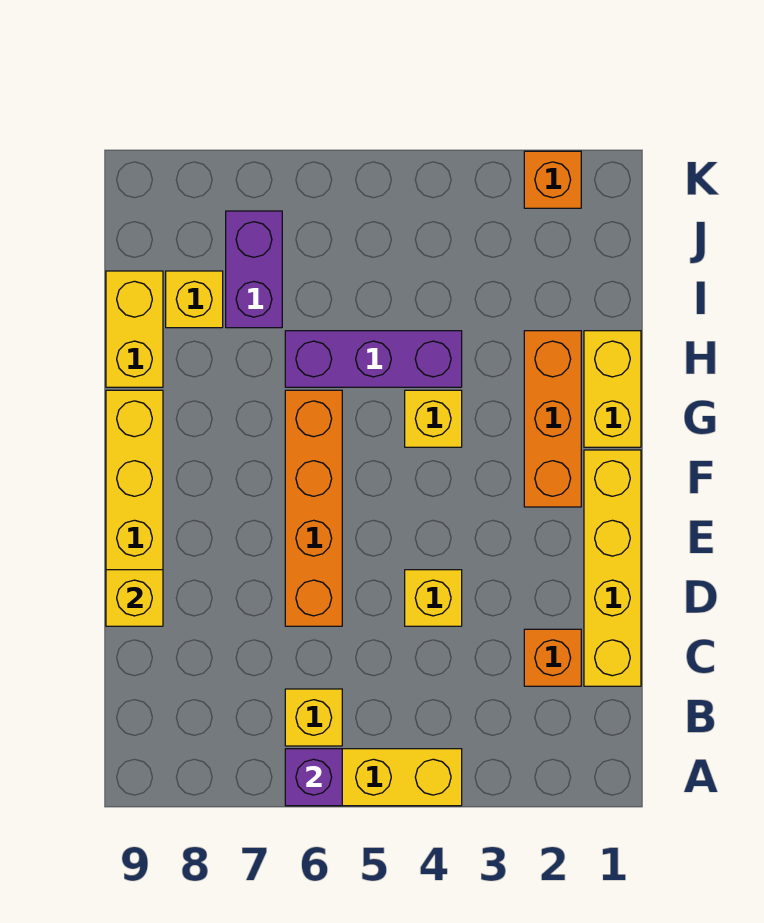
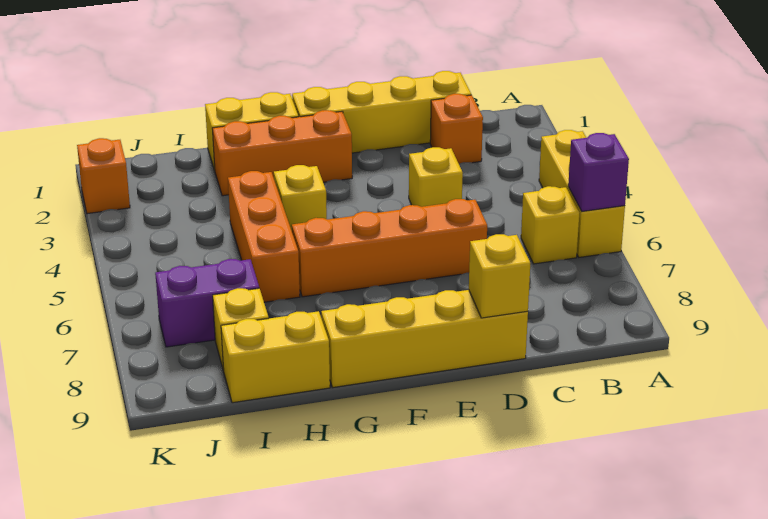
purple 1x3 brick [285,331,462,387] -> orange 1x3 brick [228,171,300,302]

